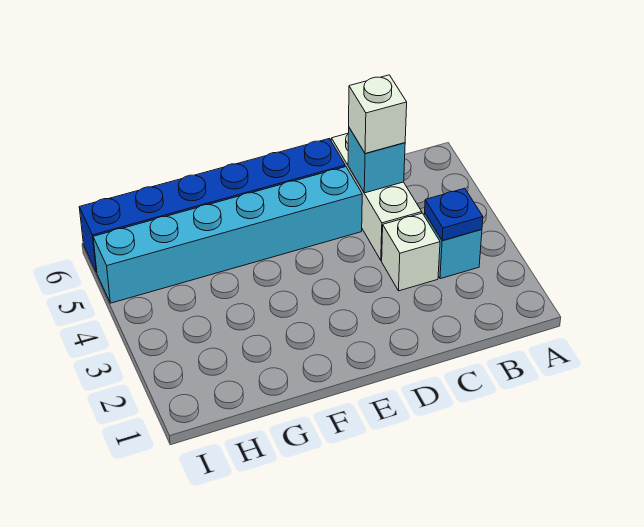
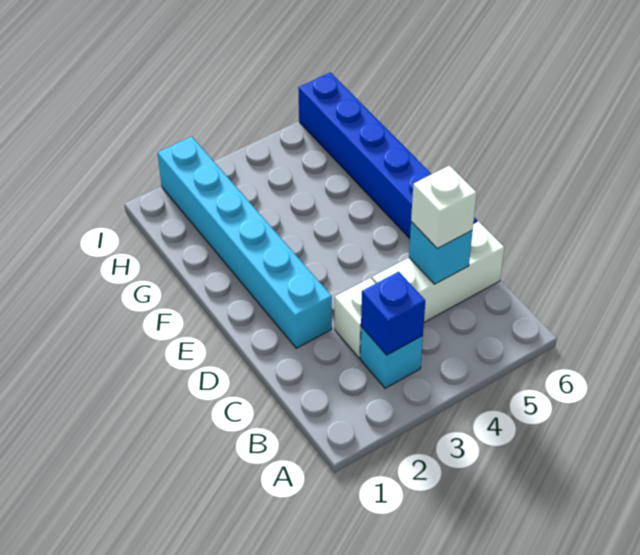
blue 1x1 plate [425,188,483,241] -> blue 1x1 brick [361,272,425,355]
cyan 1x6 brick [93,167,362,303] -> cyan 1x6 brick moved to [158,137,332,348]

